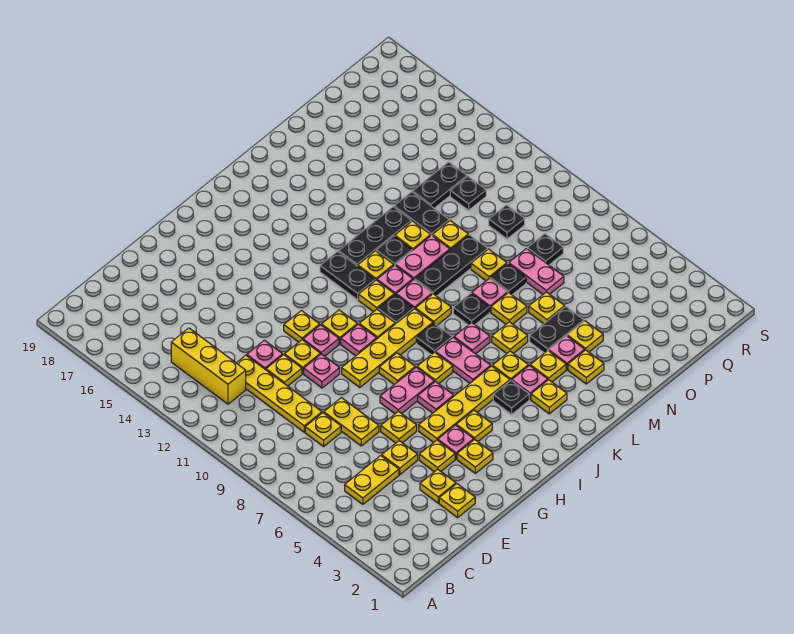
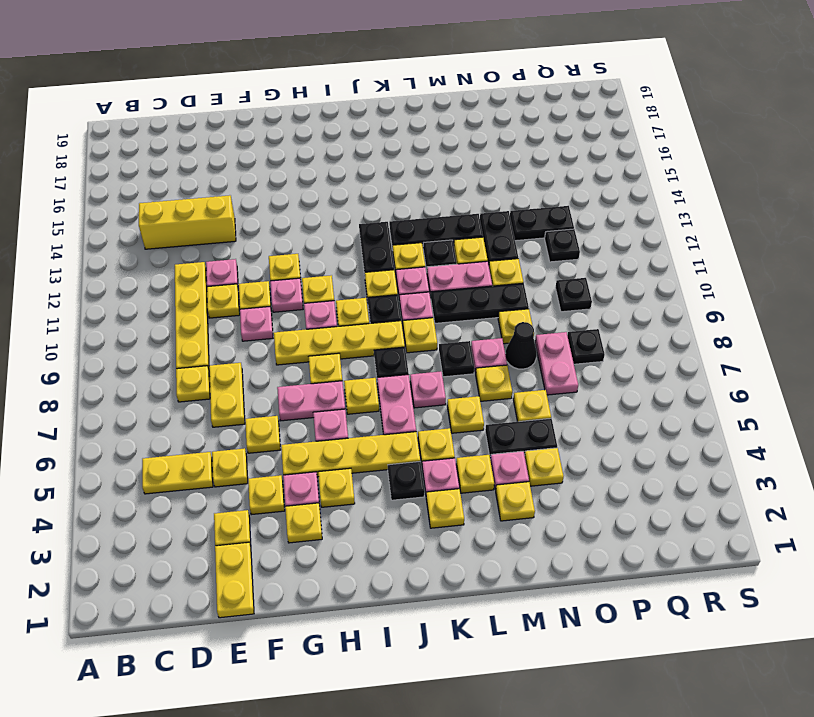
yellow 1x3 brick [171,328,246,404] -> yellow 1x3 brick turned to [139,195,236,249]
yellow 1x1 plate [439,484,475,518] -> yellow 1x2 plate [215,542,254,618]
black 1x1 plate [490,264,526,295] -> black 1x1 cone [505,322,537,369]

